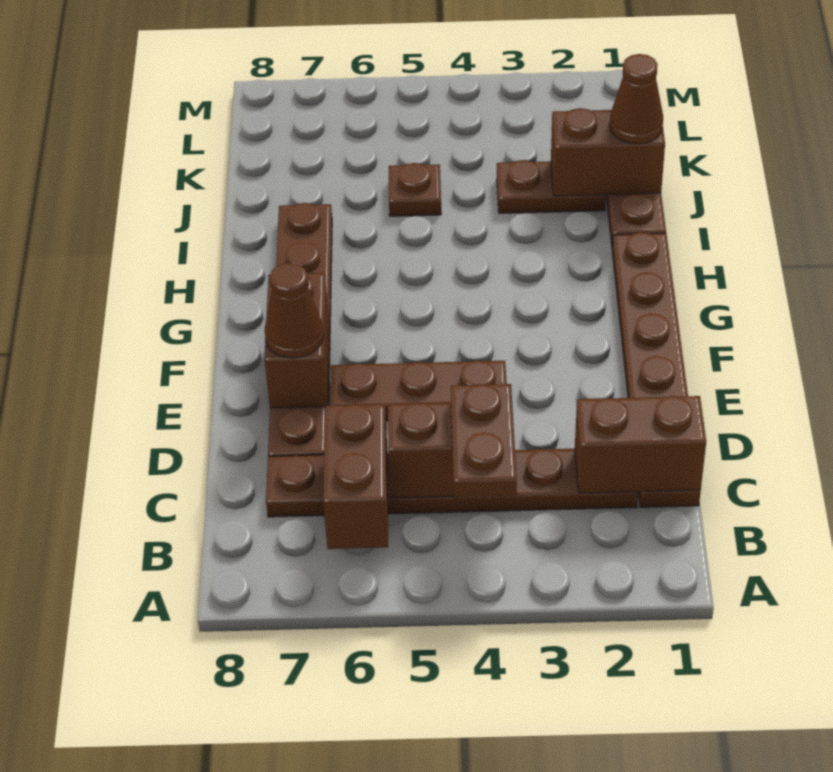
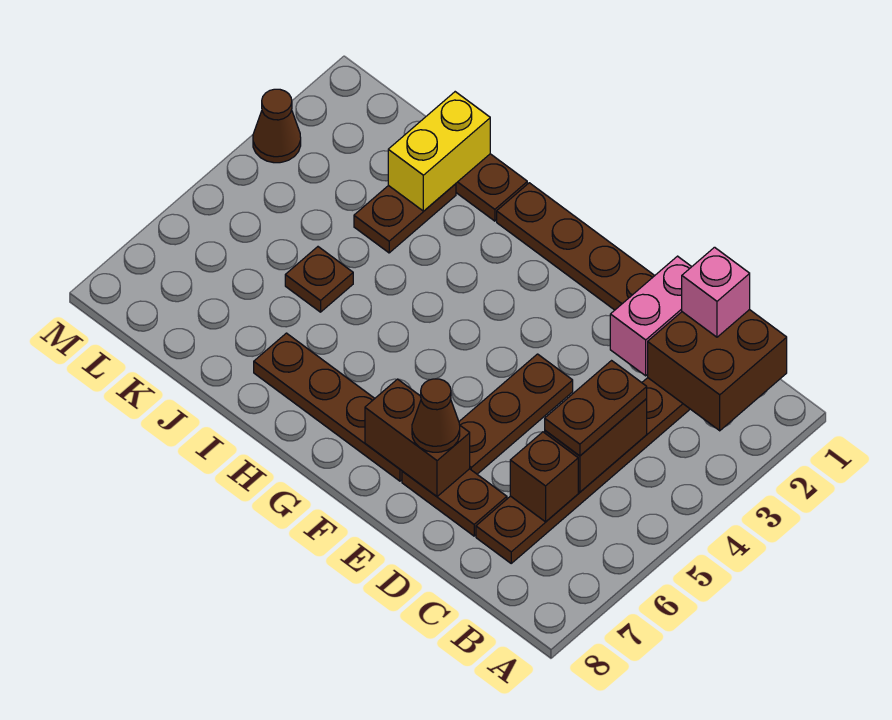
brown 1x2 plate [451,384,517,497] -> brown 1x2 plate turned to [545,361,647,456]
brown 1x2 brick [323,404,388,549] -> brown 1x1 brick [510,432,578,522]
brown 1x2 brick [575,396,706,493] -> brown 2x2 brick [648,310,787,431]
none -> pink 1x1 brick [682,247,750,337]
none -> pink 1x2 brick [610,256,691,376]
brown 1x2 brick [551,108,665,196] -> yellow 1x2 brick [388,92,490,211]
brown 1x1 cone [610,54,663,144] -> brown 1x1 cone moved to [253,89,301,163]

